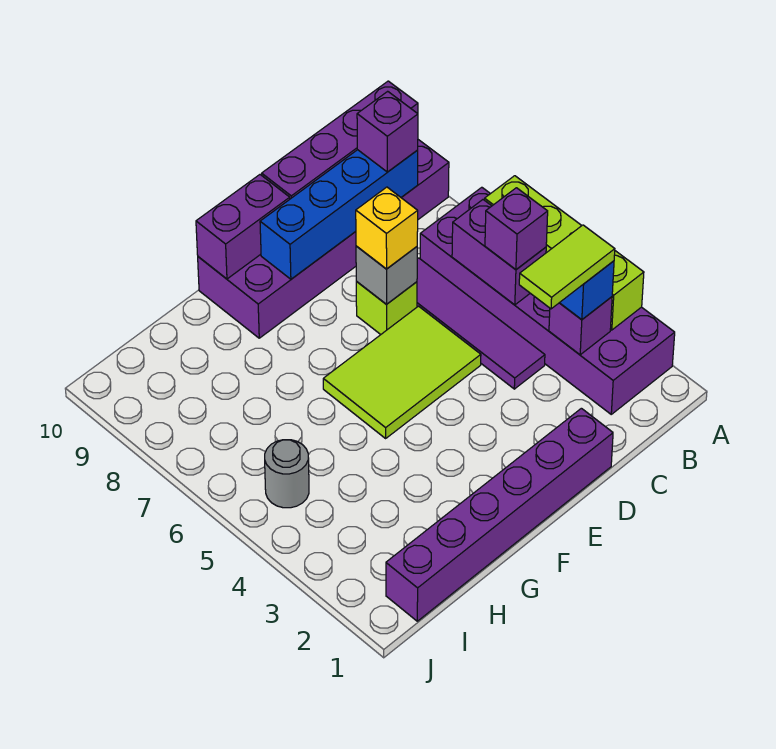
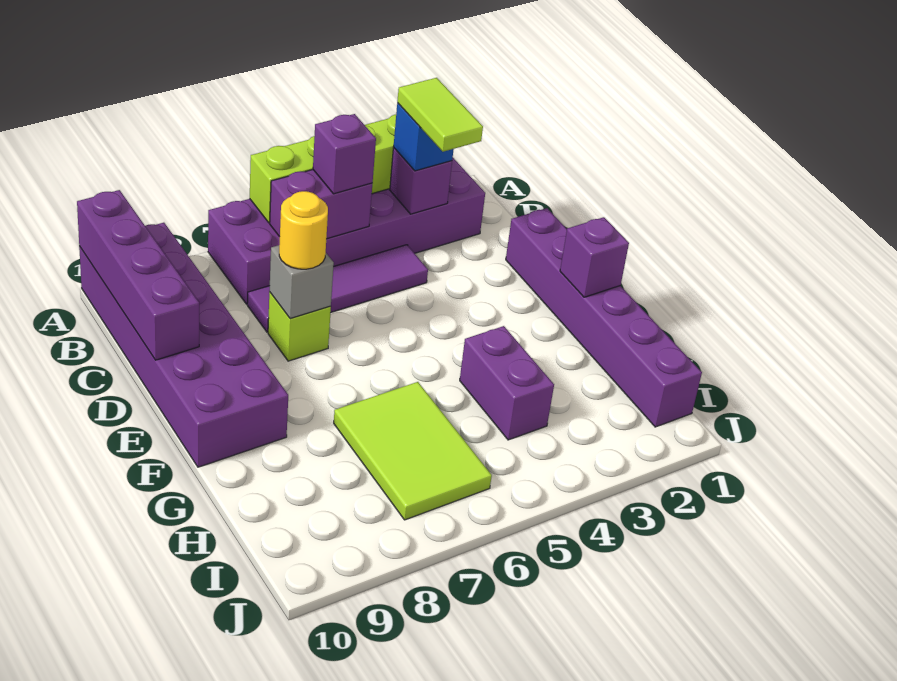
blue 1x4 brick [260,150,418,279] -> none
purple 1x1 brick [357,91,418,172] -> purple 1x1 brick moved to [560,217,629,297]
lime 2x3 tile [323,306,481,438] -> lime 2x3 tile moved to [334,382,492,520]
yellow 1x1 brick [356,187,418,269] -> yellow 1x1 round brick [279,191,328,269]
purple 1x2 brick [196,175,290,279] -> purple 1x2 brick moved to [460,326,554,440]
grey 1x1 round brick [265,440,309,508] -> none

